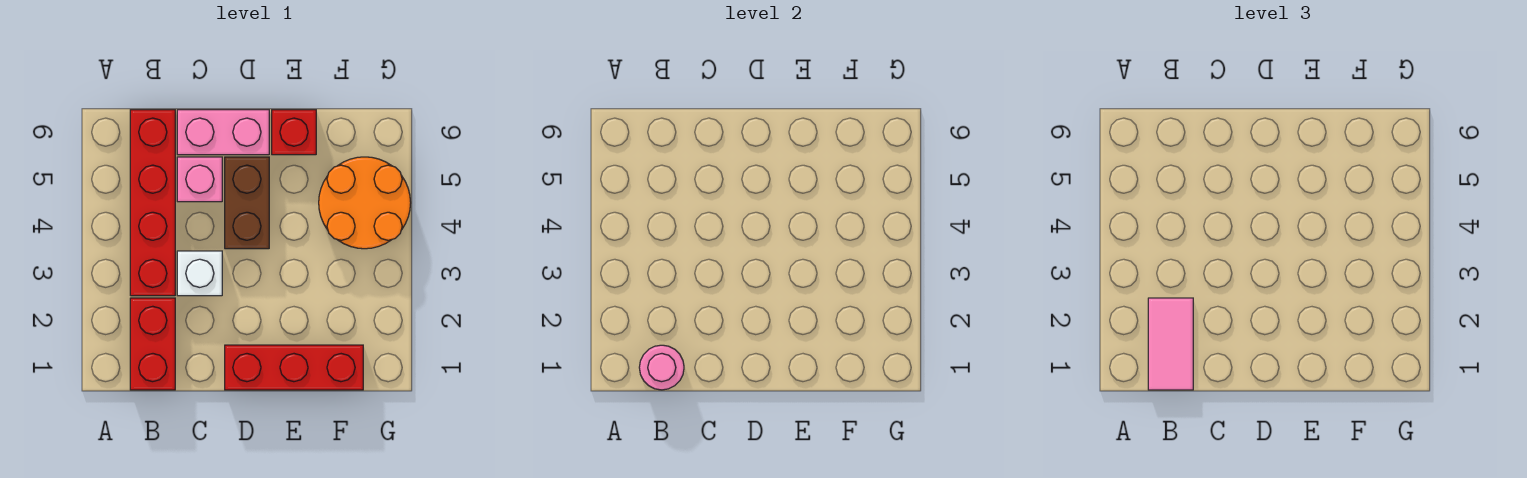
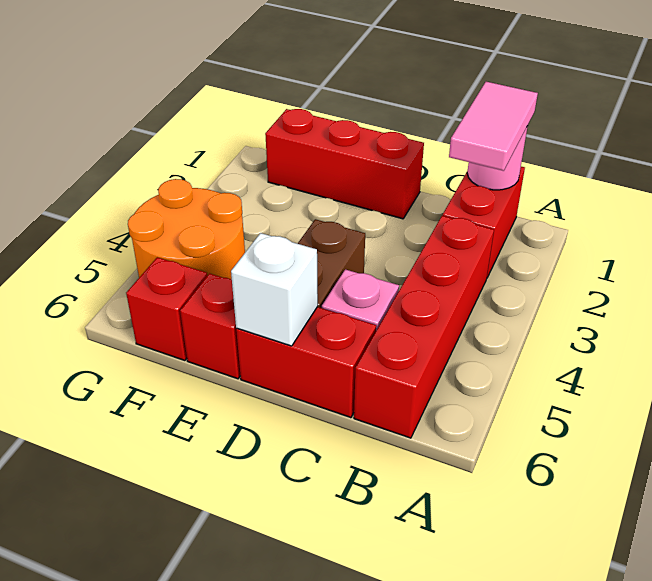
white 1x1 brick [177,251,222,296] -> white 1x1 brick moved to [231,233,318,346]
pink 1x2 brick [177,110,269,155] -> red 1x2 brick [236,307,376,418]
none -> red 1x1 brick [126,257,207,360]

